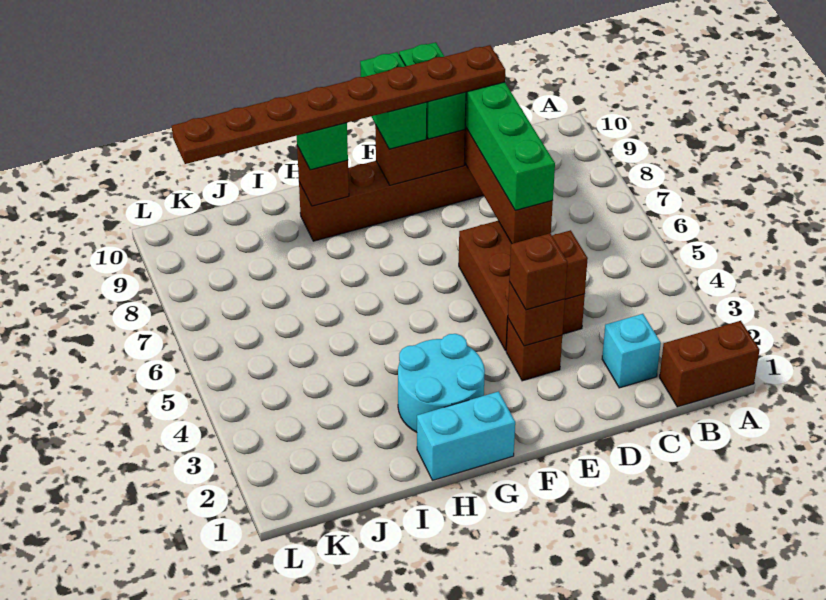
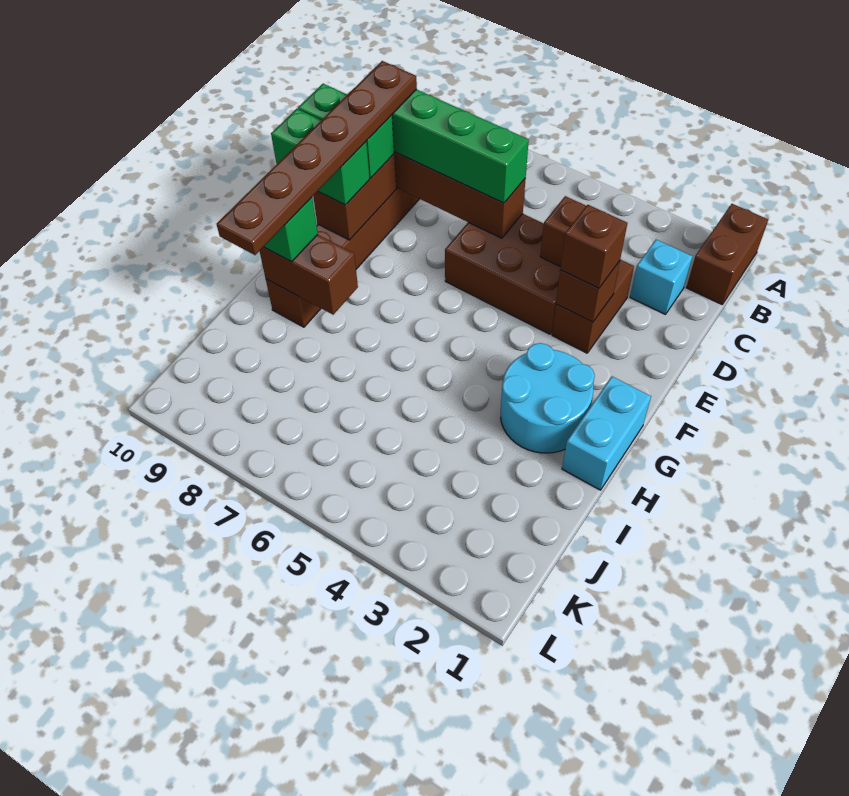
brown 1x8 plate [172,45,505,164] -> brown 1x6 plate [217,61,417,255]
brown 1x1 brick [506,319,562,381] -> brown 1x2 brick [552,260,634,353]
brown 1x1 brick [297,146,349,206] -> brown 1x2 brick [260,235,358,315]

